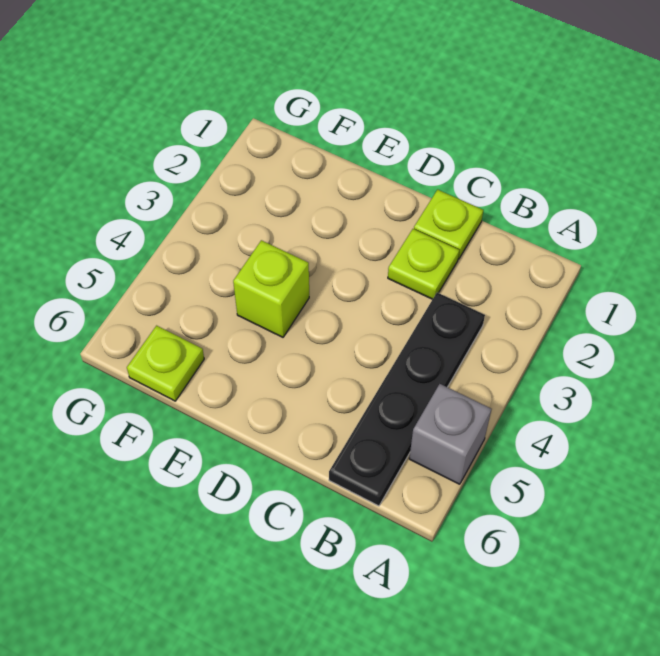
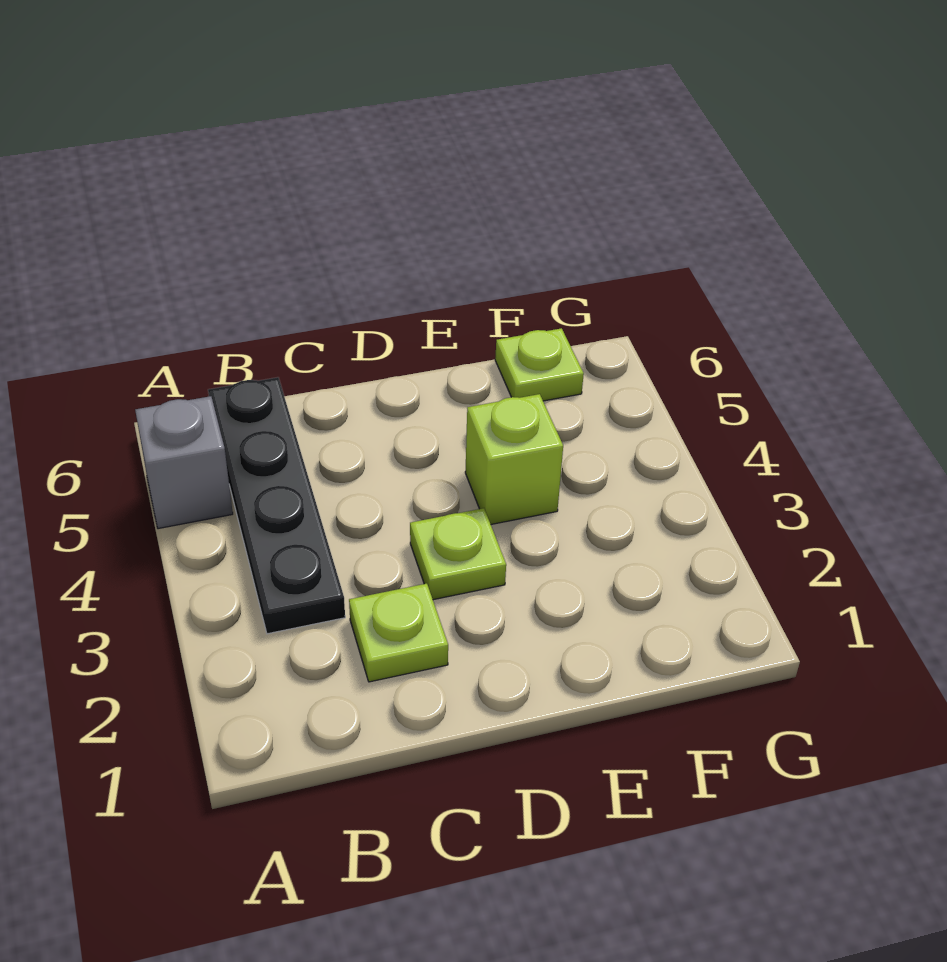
lime 1x1 plate [414,190,483,259] -> lime 1x1 plate moved to [410,508,506,600]

